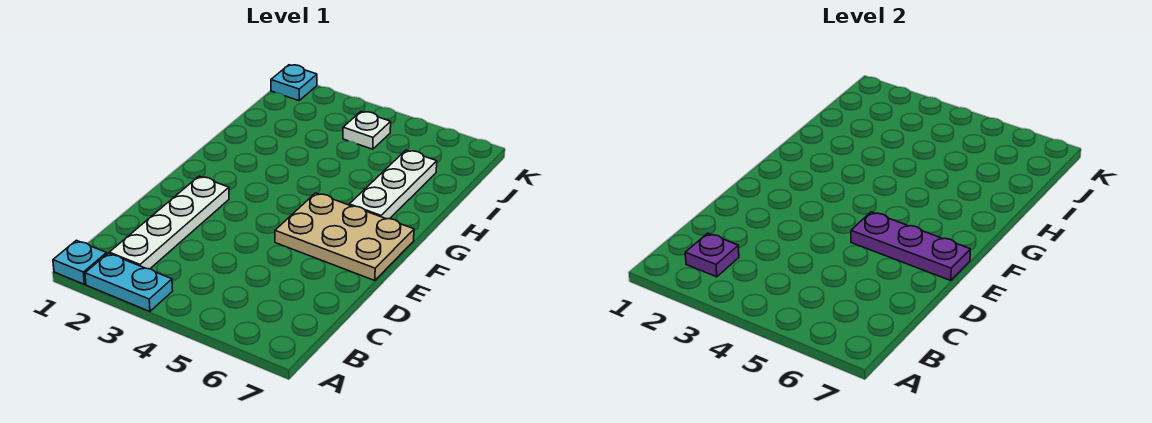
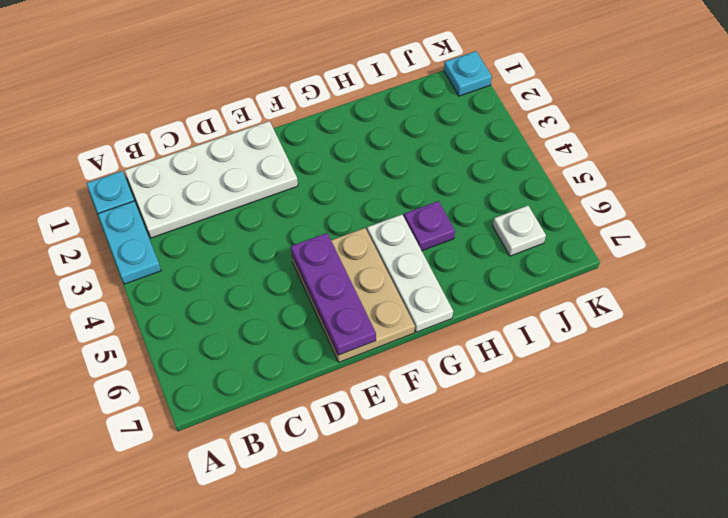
white 1x4 plate [109,176,229,269] -> white 2x4 plate [125,121,298,238]
purple 1x1 plate [685,233,739,277] -> purple 1x1 plate moved to [404,201,455,251]
white 1x3 plate [349,150,437,219] -> white 1x3 plate turned to [367,214,453,332]
white 1x1 plate [343,111,391,149] -> white 1x1 plate moved to [493,206,546,256]

